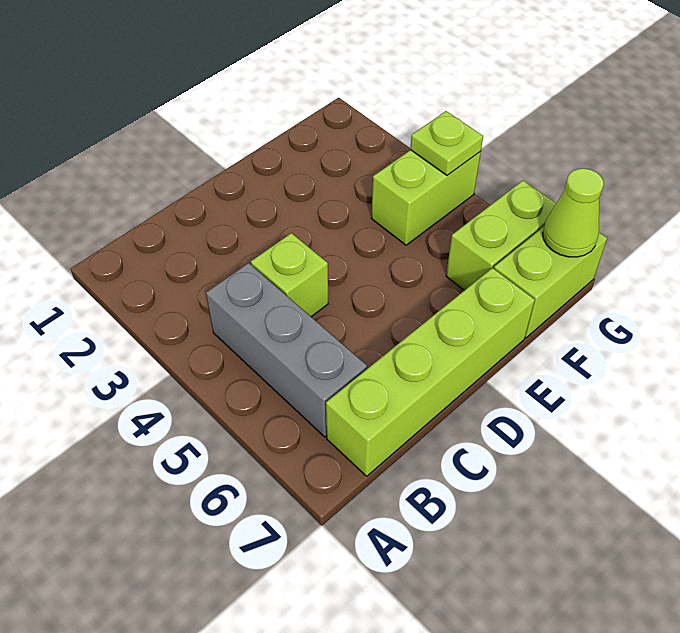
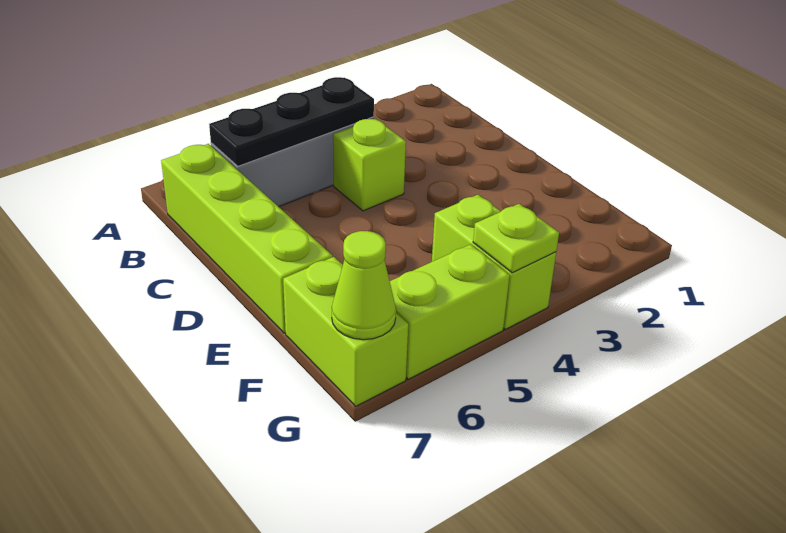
none -> black 1x3 plate [209,77,374,166]
lime 1x2 brick [446,181,556,290] -> lime 1x2 brick turned to [390,244,510,379]

